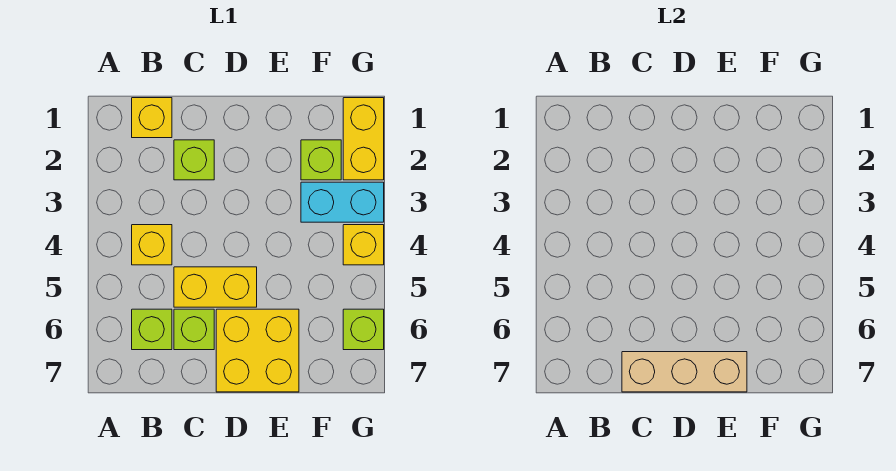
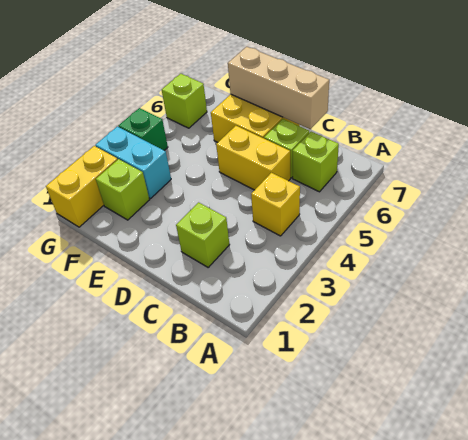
yellow 1x1 brick [132,98,172,138] -> none
yellow 1x1 brick [343,225,384,265] -> green 1x1 brick [119,108,168,150]

